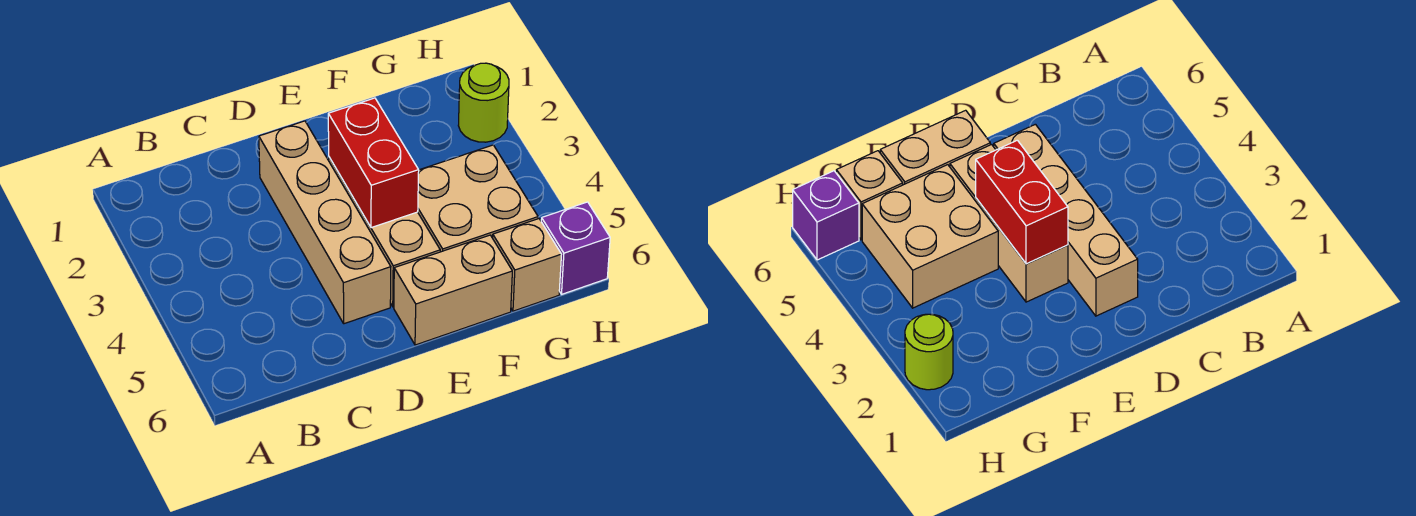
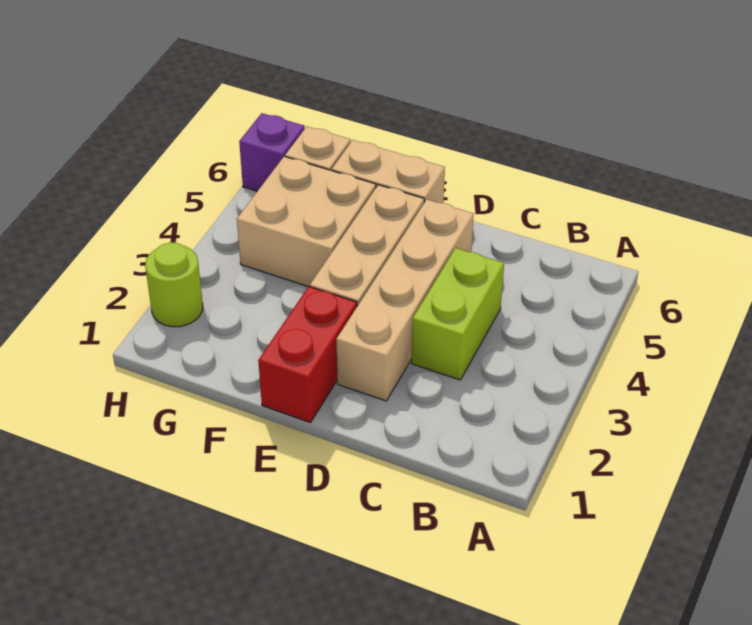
none -> lime 1x2 brick [412,248,504,380]
red 1x2 brick [328,98,419,228] -> red 1x2 brick moved to [258,287,357,422]

